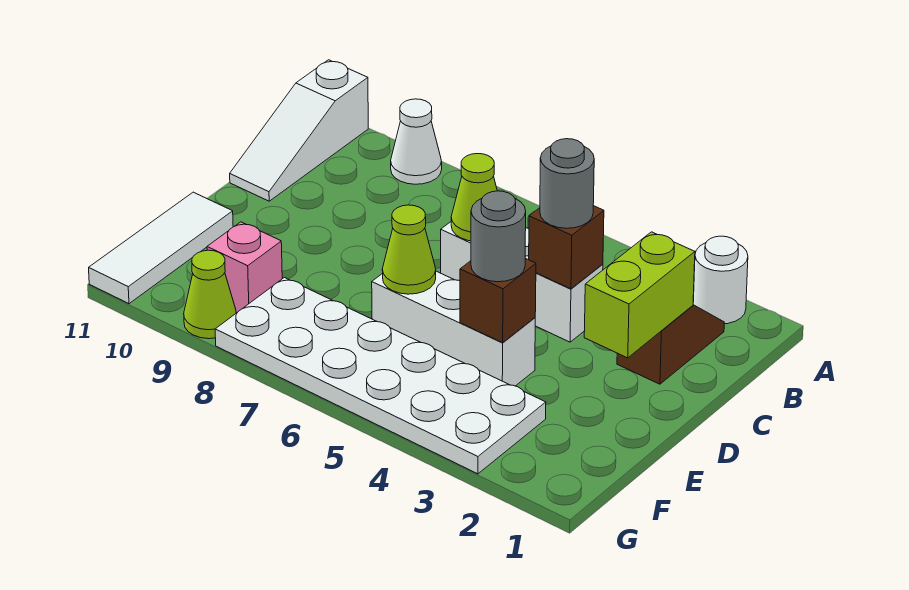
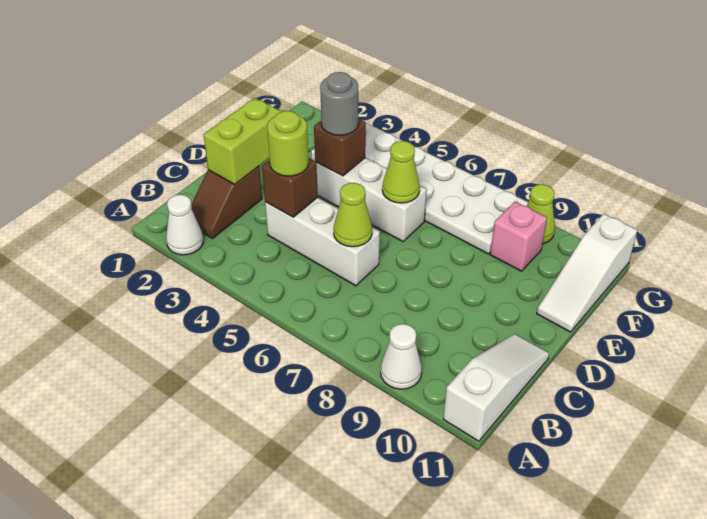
white 1x1 round brick [693,236,748,324] -> white 1x1 cone [166,195,203,255]
grey 1x1 round brick [540,139,594,228] -> lime 1x1 round brick [267,111,308,176]
white 1x3 tile [89,192,233,304] -> white 1x3 slope [537,214,637,332]

